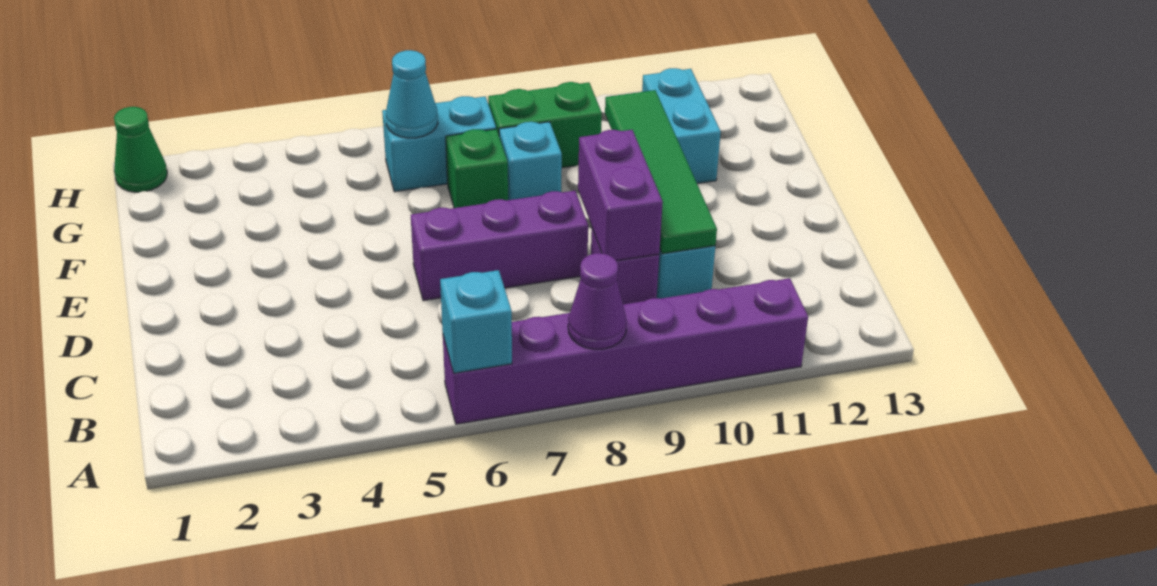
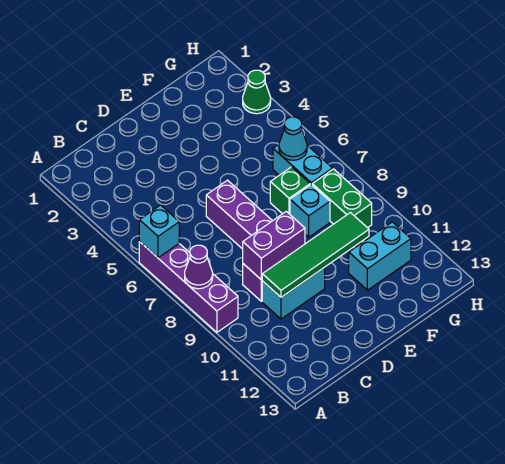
purple 1x6 brick [443,278,808,424] -> purple 1x4 brick [139,241,238,332]
green 1x1 cone [114,107,167,192] -> green 1x1 cone moved to [243,70,271,114]

